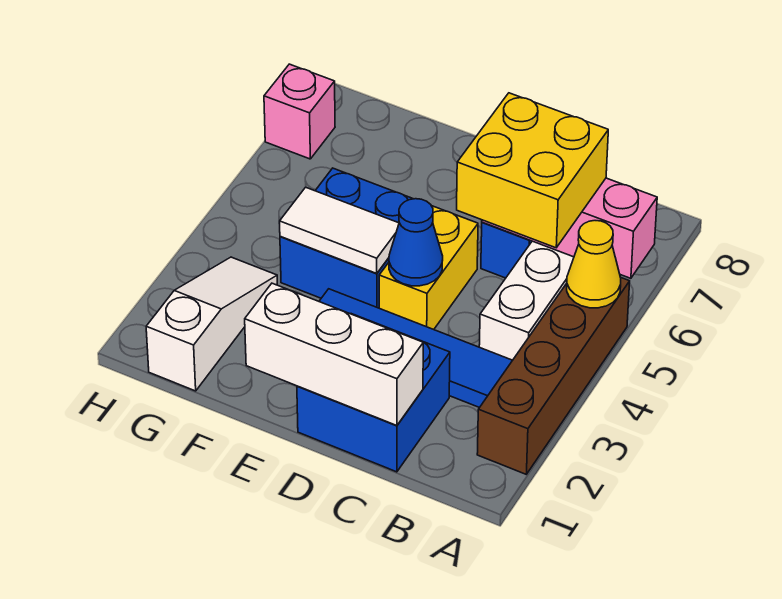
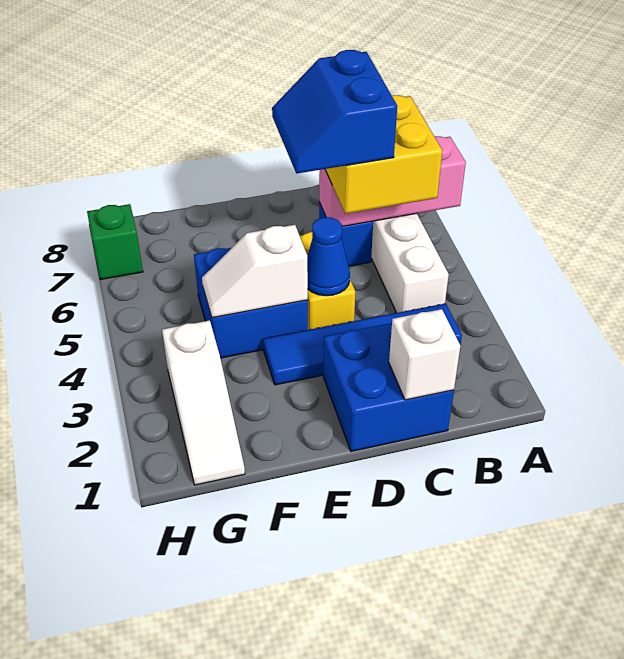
brown 1x4 brick [477,278,630,474] -> none
yellow 1x1 cone [567,221,621,308] -> none
white 1x3 brick [245,283,423,426] -> white 1x1 brick [389,309,460,400]
none -> blue 2x2 slope [272,50,397,174]
white 1x2 tile [280,187,399,273] -> white 1x2 slope [202,225,308,318]
white 1x3 slope [146,257,277,391] -> white 1x3 slope turned to [162,320,245,485]
pink 1x1 brick [264,64,335,159] -> green 1x1 brick [87,204,143,280]

